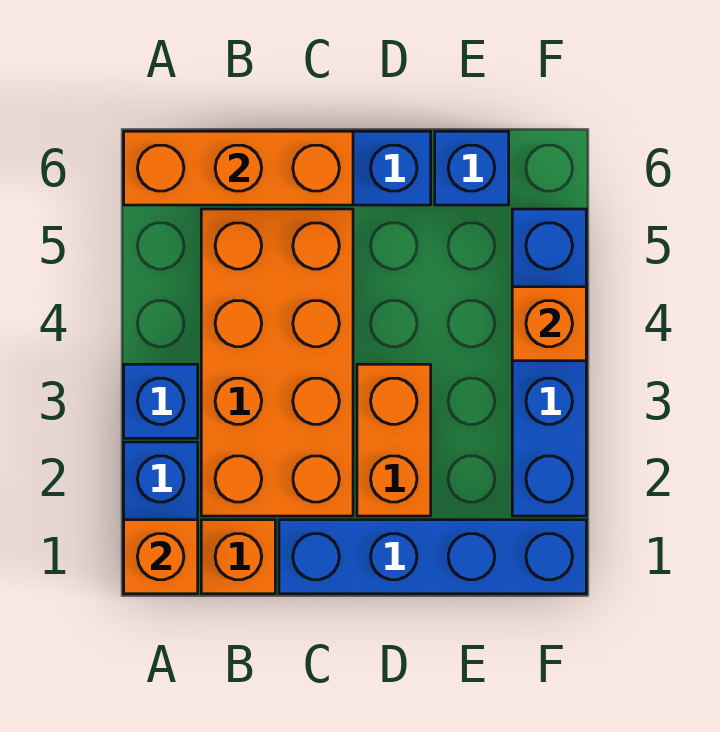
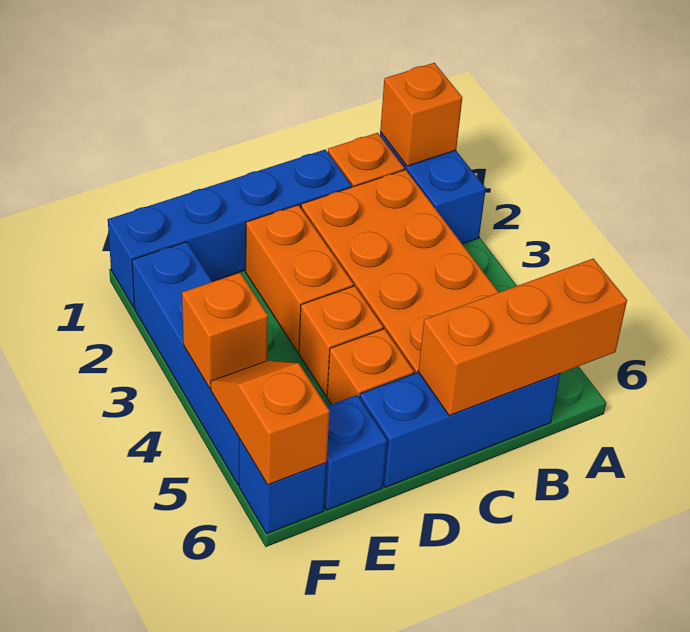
blue 1x1 brick [124,364,198,438] -> blue 1x1 brick moved to [239,439,327,533]
none -> orange 1x1 brick [299,286,383,395]
none -> orange 1x1 brick [327,329,414,404]
none -> orange 1x2 slope [211,361,330,485]

